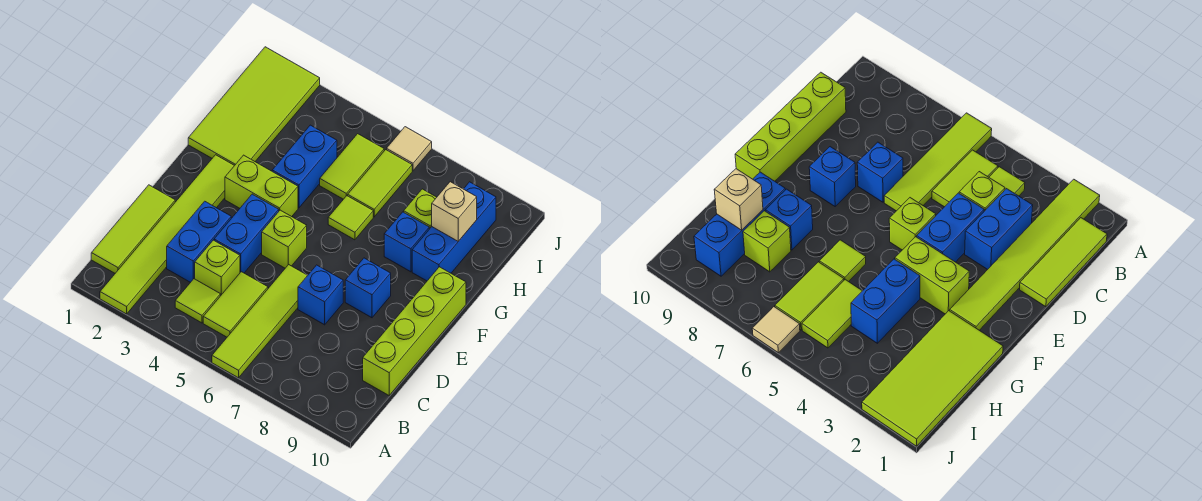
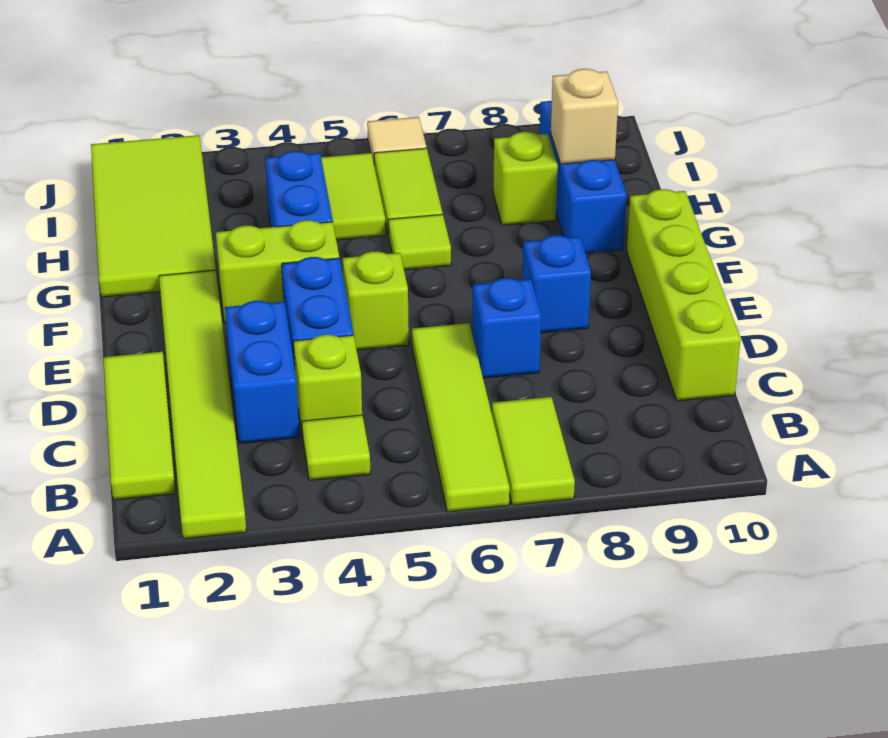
lime 1x2 tile [203,272,268,337] -> lime 1x2 tile moved to [492,397,575,505]
blue 1x1 brick [384,212,429,272] -> none

